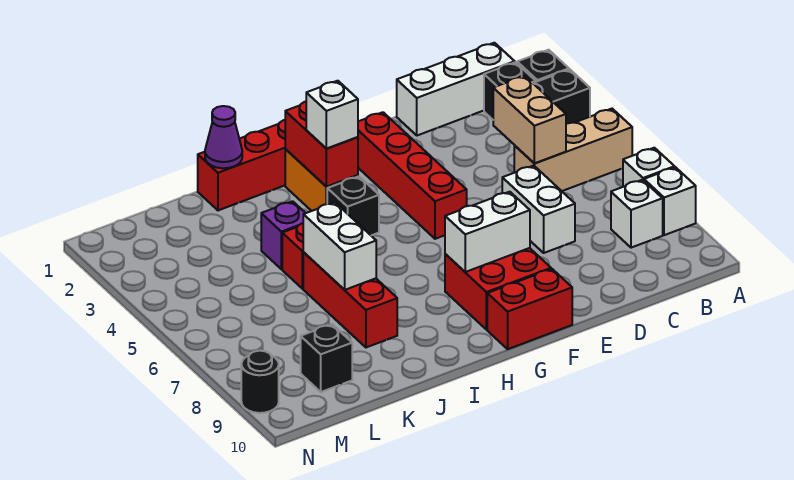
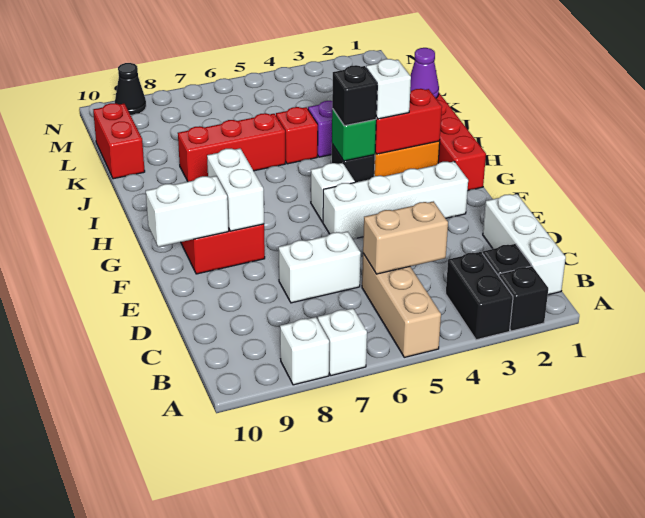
white 1x1 brick [611,180,663,248] -> white 1x1 brick moved to [311,163,355,222]
red 1x4 brick [358,112,467,239] -> white 1x4 brick [323,161,468,239]
red 1x2 brick [487,269,572,349] -> red 1x2 brick moved to [93,103,145,179]
none -> green 1x1 brick [332,109,376,161]
white 1x2 brick [303,202,376,290] -> white 1x2 brick moved to [146,176,229,247]
black 1x1 brick [301,324,352,392] -> black 1x1 brick moved to [332,65,377,126]
black 1x1 round brick [241,351,279,413] -> black 1x1 cone [115,63,146,115]

